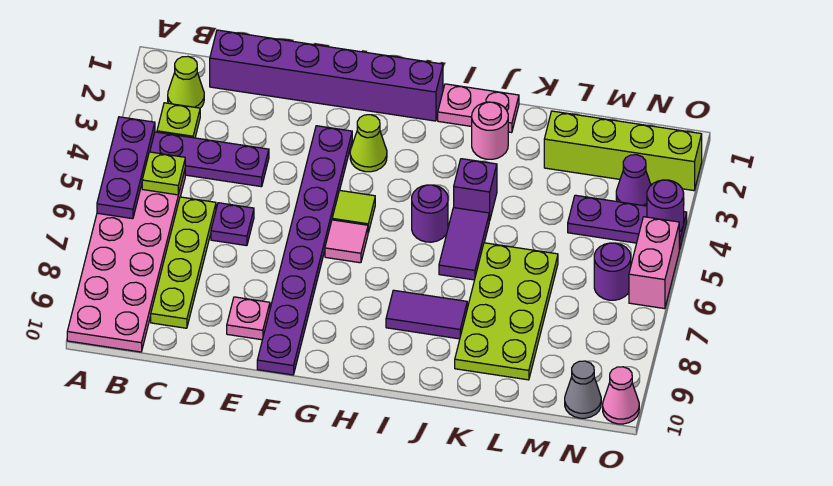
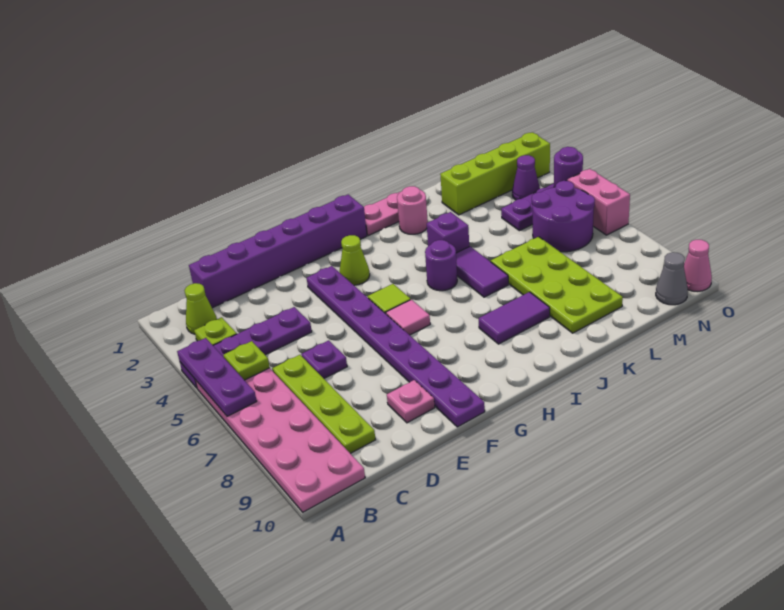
purple 1x1 round brick [594,243,631,300] -> purple 2x2 round brick [532,181,595,252]

